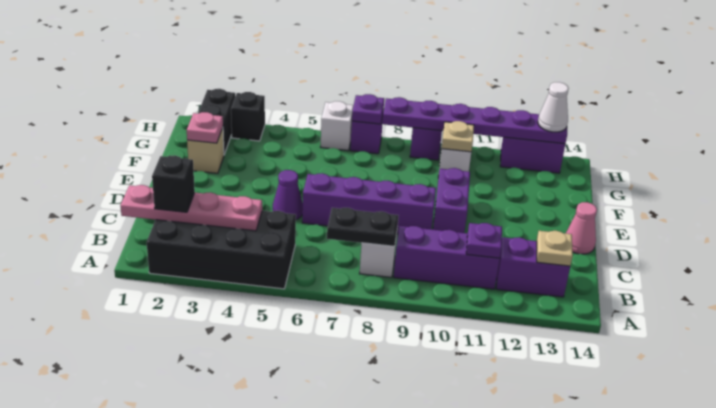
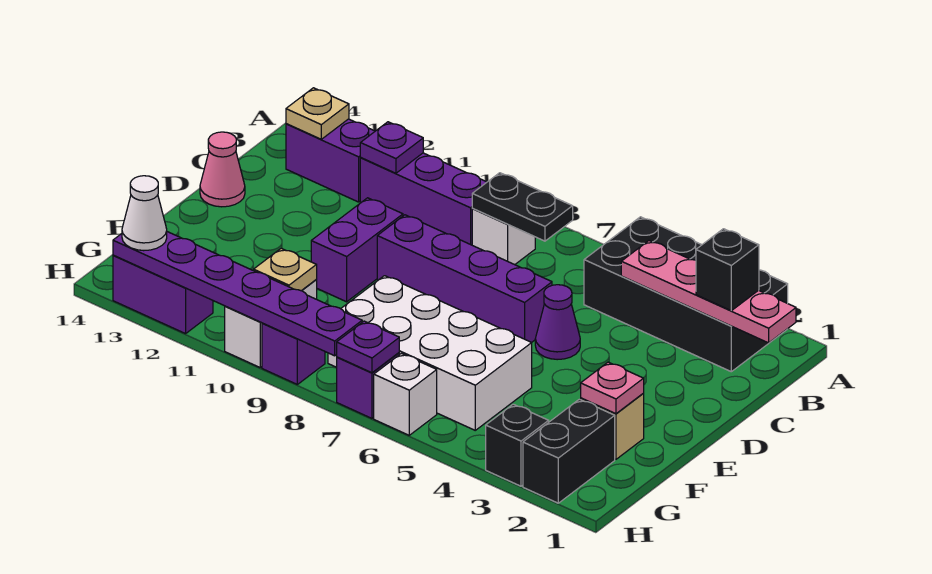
none -> white 2x4 brick [328,276,532,430]

